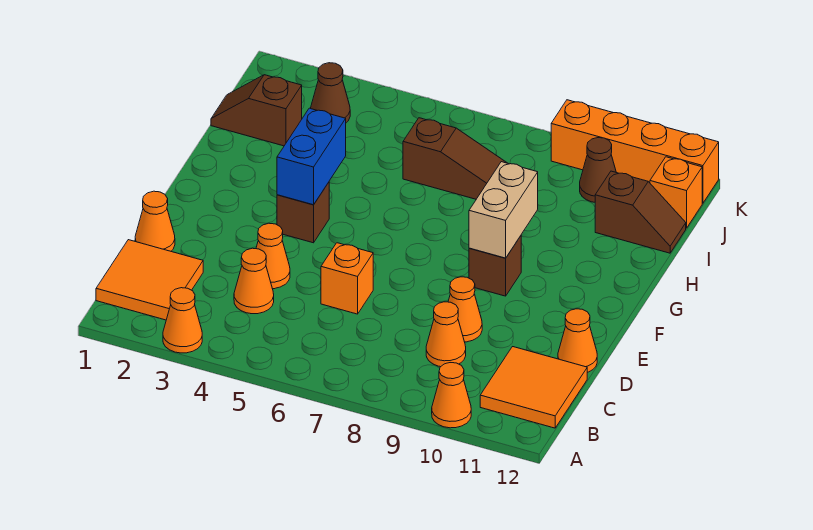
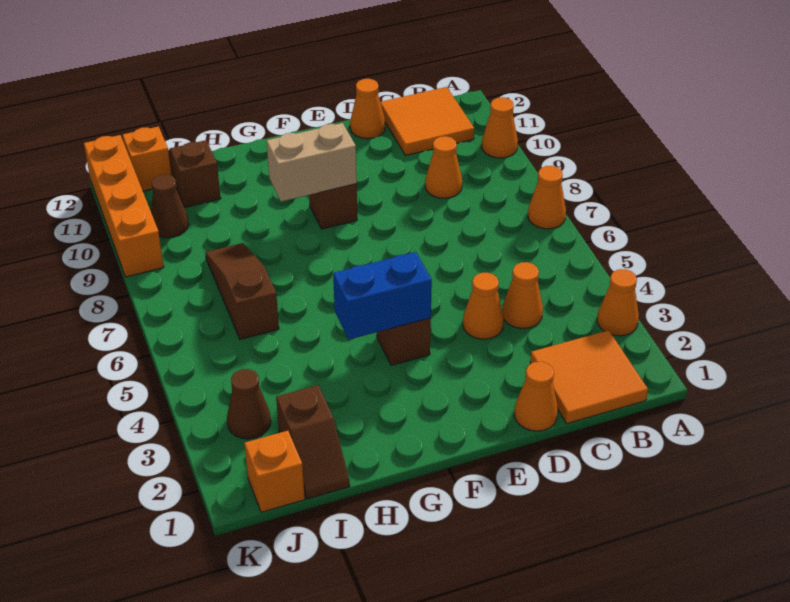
orange 1x1 brick [321,243,373,314] -> orange 1x1 brick moved to [244,431,305,512]
orange 1x1 cone [448,277,482,342] -> orange 1x1 cone moved to [528,166,566,229]

